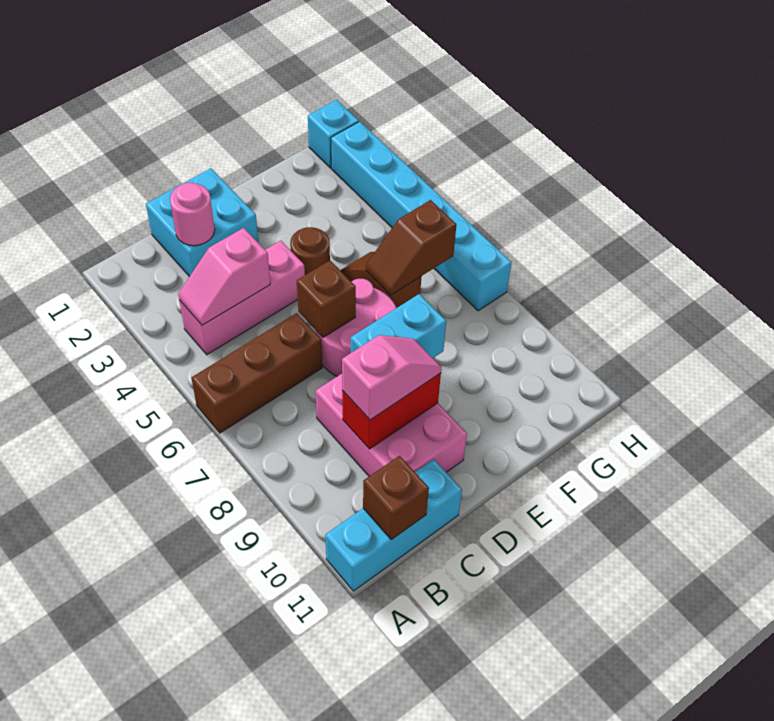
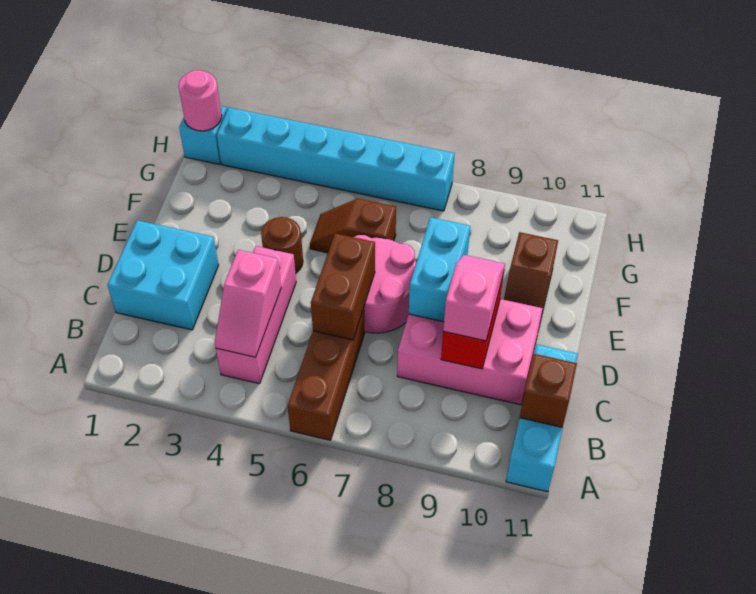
pink 1x1 round brick [170,183,215,246] -> pink 1x1 round brick moved to [178,70,222,131]
brown 1x1 brick [297,261,356,337] -> brown 1x2 brick [311,233,375,340]
brown 1x2 slope [366,200,457,295] -> brown 1x2 slope moved to [504,232,558,322]

